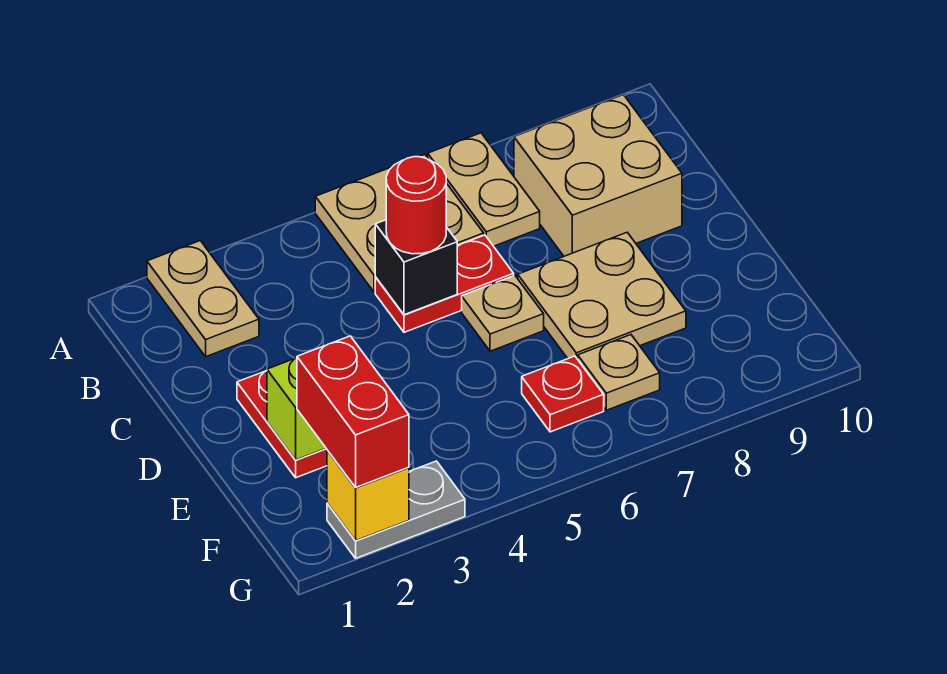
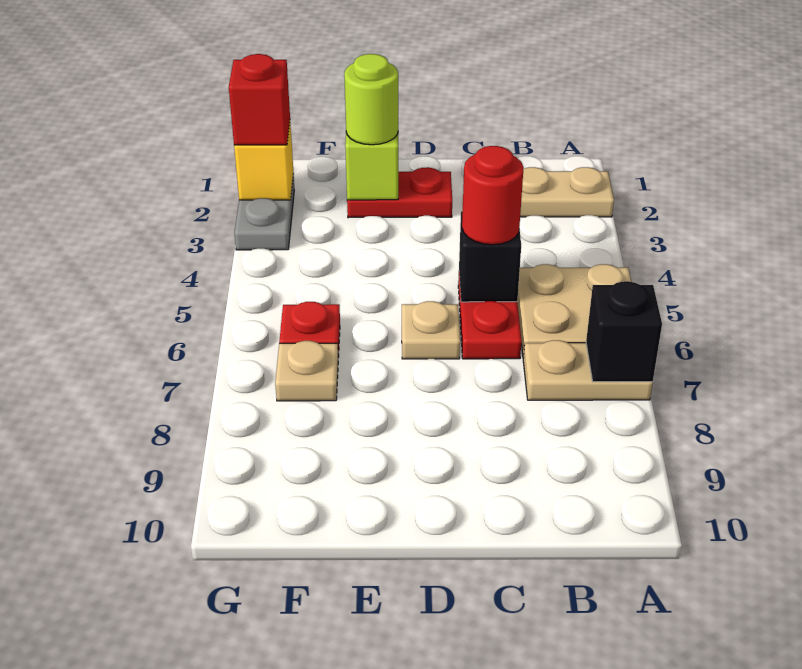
none -> black 1x1 brick [586,281,662,382]
tan 2x2 brick [514,95,682,256] -> none
tan 2x2 plate [518,233,686,359] -> none
none -> lime 1x1 round brick [344,54,398,145]
red 1x2 brick [297,336,409,488] -> red 1x1 brick [229,54,290,145]

